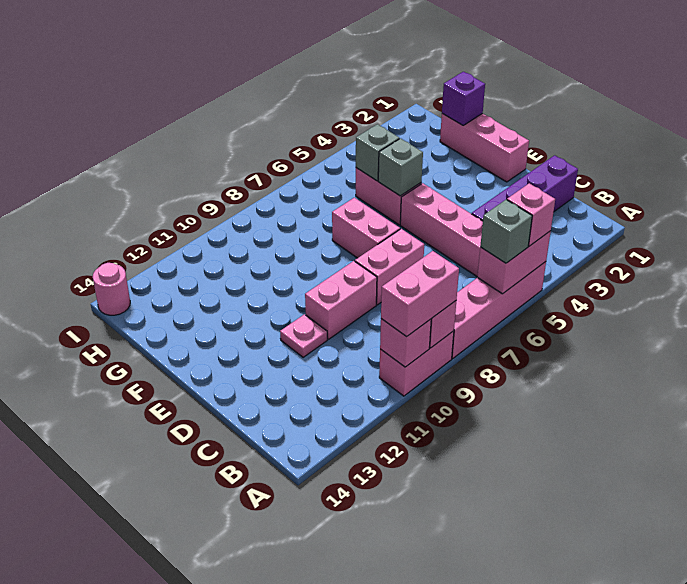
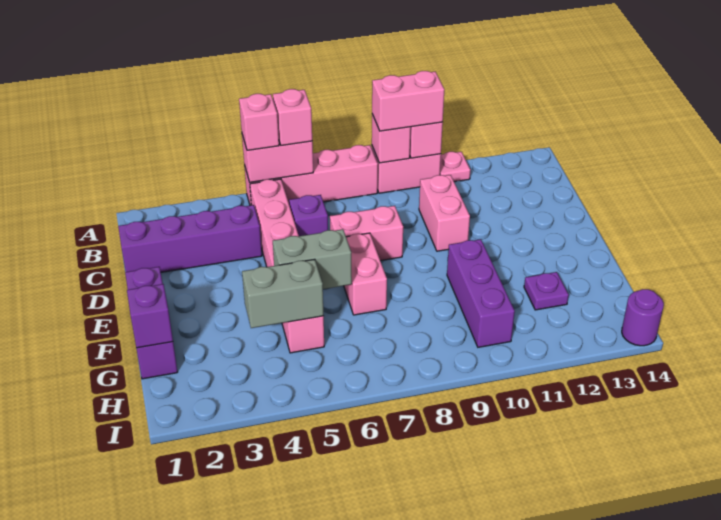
grey 1x1 brick [480,200,532,263] -> pink 1x1 brick [273,89,312,146]
none -> purple 1x1 brick [289,195,328,236]
pink 1x2 brick [305,261,377,339] -> pink 1x2 brick turned to [419,175,470,251]
pink 1x1 plate [280,314,327,357] -> pink 1x1 plate moved to [440,152,470,182]
pink 1x3 brick [440,114,529,182] -> purple 1x3 brick [125,267,178,379]
grey 1x1 brick [378,138,423,196] -> grey 1x2 brick [273,229,352,289]
none -> purple 1x3 brick [447,239,515,347]
grey 1x1 brick [356,124,399,181] -> grey 1x2 brick [242,259,324,328]
none -> purple 1x1 plate [524,272,569,310]
pink 1x1 round brick [93,263,130,315] -> purple 1x1 round brick [622,289,664,346]

